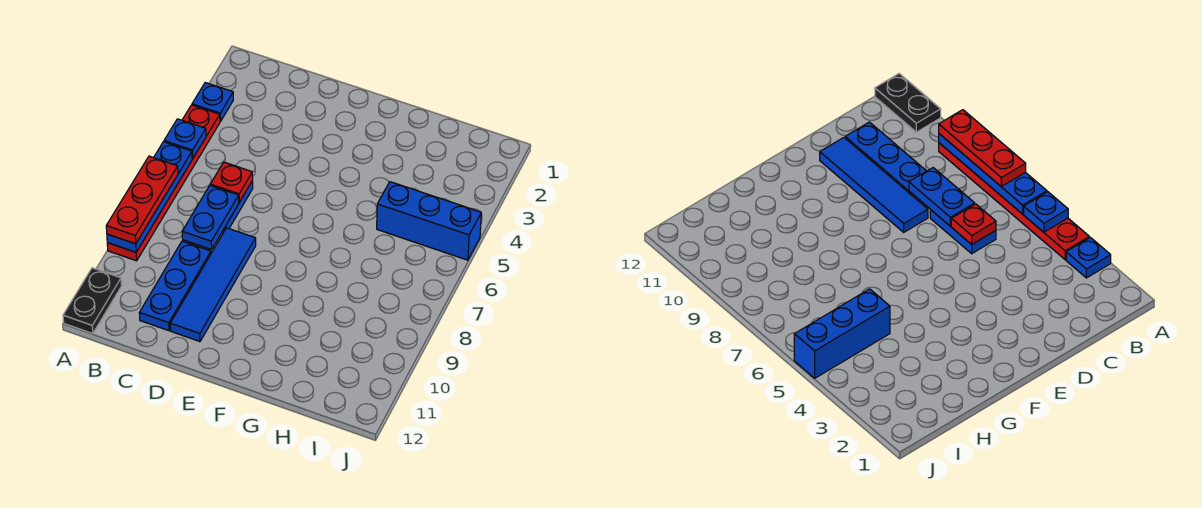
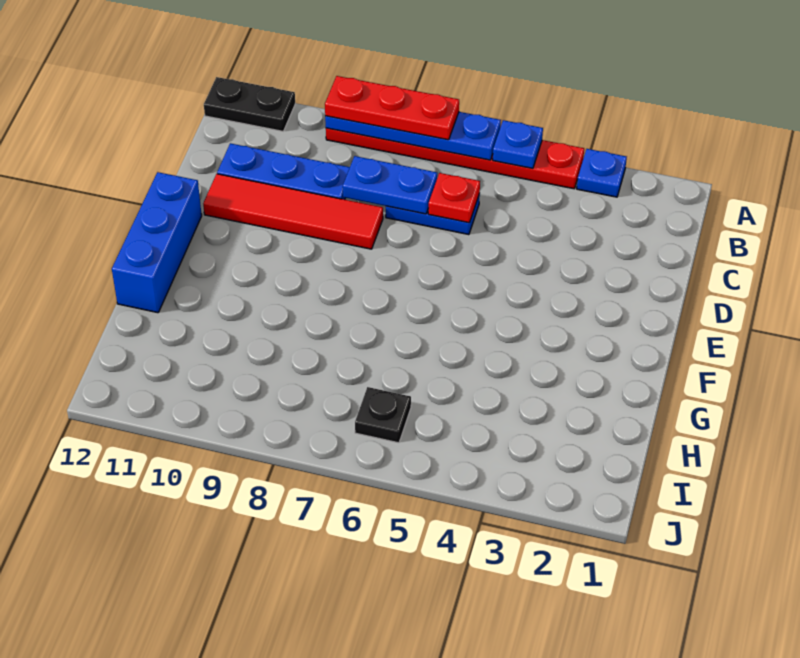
blue 1x4 tile [170,228,256,342] -> red 1x4 tile [203,174,383,249]
blue 1x3 brick [377,182,481,260] -> blue 1x3 brick moved to [112,172,202,313]
none -> black 1x1 plate [355,387,411,443]

